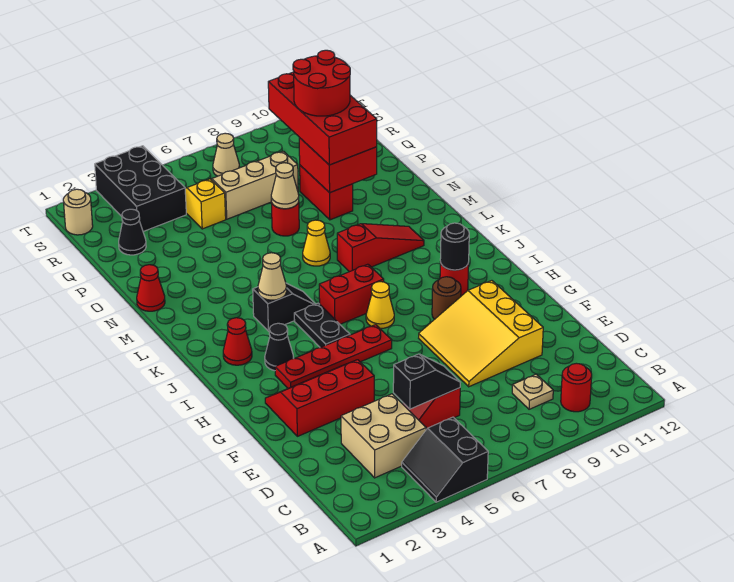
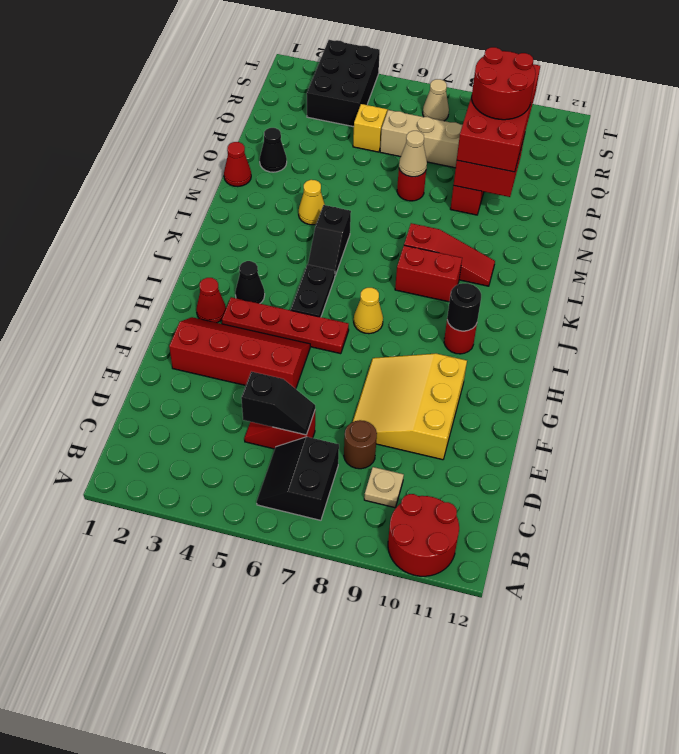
black 2x2 slope [402,417,488,502] -> black 2x2 slope moved to [257,437,339,520]
red 1x1 round brick [561,363,592,412] -> red 2x2 round brick [388,494,459,576]
tan 2x2 brick [341,394,426,478] -> none
red 2x3 slope [265,360,374,436] -> red 2x4 slope [169,317,310,389]
brown 1x1 round brick [432,277,461,319] -> brown 1x1 round brick moved to [344,420,377,469]
red 1x1 cone [223,318,252,365] -> red 1x1 cone moved to [196,278,226,323]
red 1x2 brick [319,264,384,324] -> red 1x2 brick moved to [395,245,462,302]
black 1x2 slope [253,283,315,331] -> black 1x2 slope turned to [308,205,351,276]
tan 1x1 cone [258,253,287,300] -> none
yellow 1x1 cone [303,220,330,266] -> yellow 1x1 cone moved to [299,180,325,225]
black 1x1 cone [119,209,146,255] -> black 1x1 cone moved to [260,128,287,172]
tan 1x1 round brick [63,189,93,235] -> none

